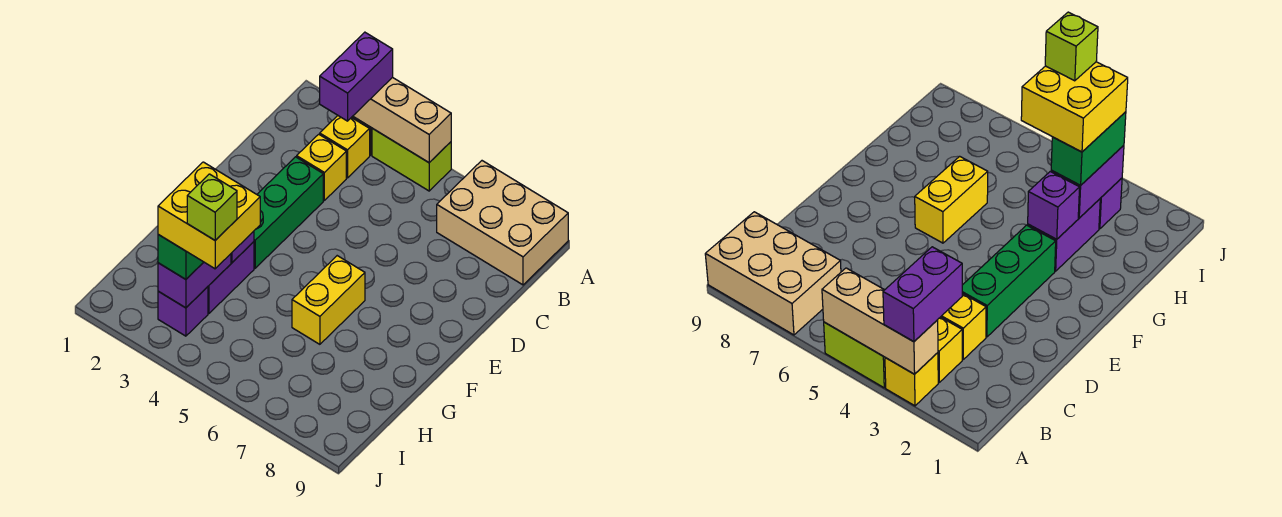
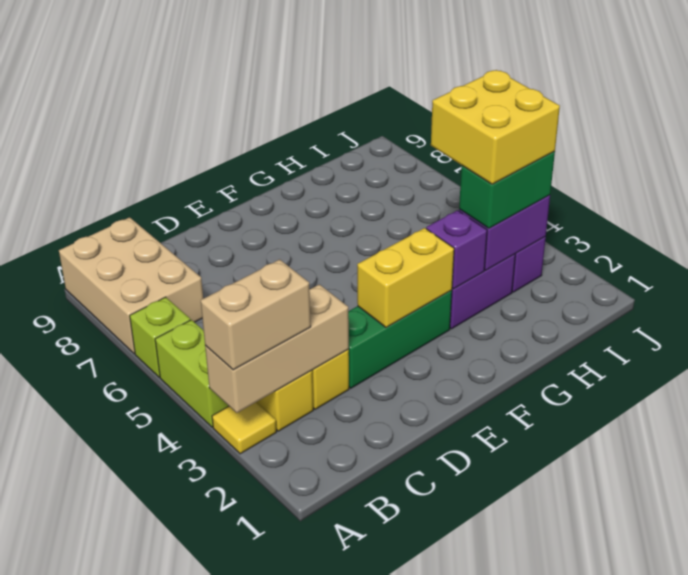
yellow 1x1 brick [885,353,938,406] -> yellow 1x1 tile [212,402,276,454]
tan 1x3 brick [353,77,451,162] -> tan 1x3 brick turned to [205,284,349,413]
purple 1x2 brick [320,32,393,121] -> tan 1x2 brick [201,259,311,370]
yellow 1x2 brick [292,256,365,344] -> yellow 1x2 brick moved to [357,228,454,328]
lime 1x1 brick [187,174,237,240] -> lime 1x1 brick moved to [130,297,190,377]

